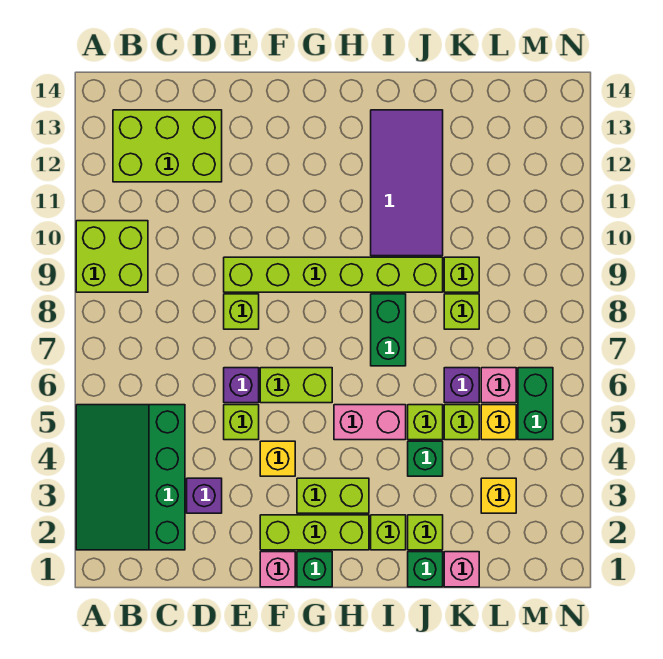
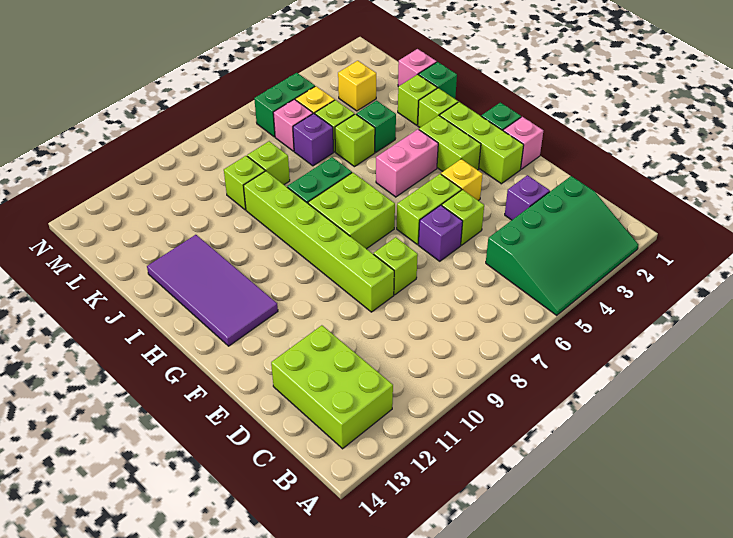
lime 2x2 brick [76,221,148,292] -> lime 2x2 brick moved to [308,173,395,249]
lime 1x2 brick [260,368,332,403] -> lime 1x2 brick turned to [397,174,461,244]
pink 1x2 brick [334,405,406,440] -> pink 1x2 brick turned to [376,129,438,197]
purple 2x4 tile [371,110,443,256] -> purple 2x4 tile turned to [147,235,278,346]

